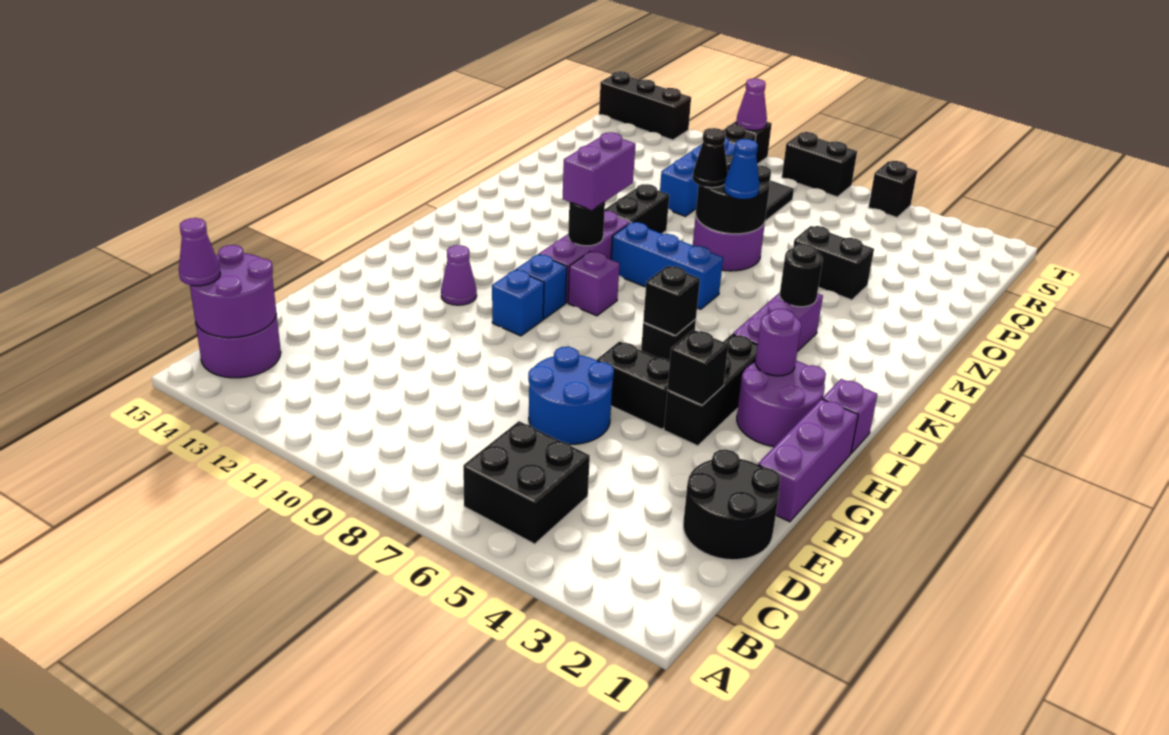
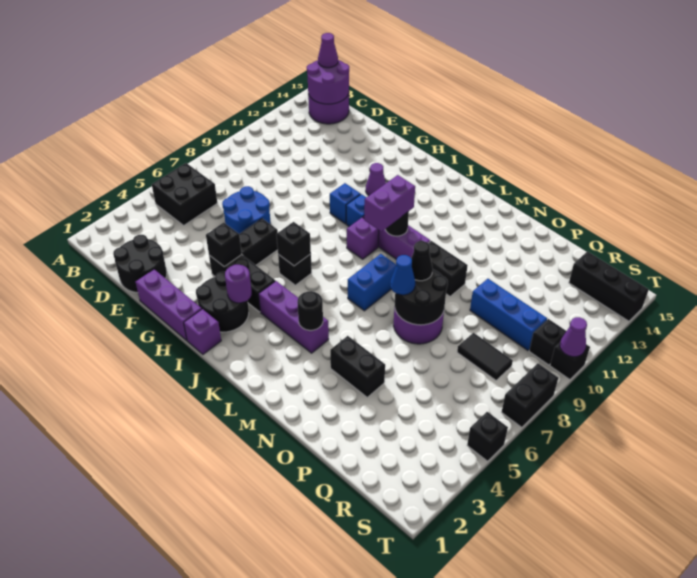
purple 2x2 round brick [737,361,826,447] -> black 2x2 round brick [196,272,249,332]
purple 1x2 brick [563,132,635,210] -> purple 1x2 brick turned to [364,175,415,232]
blue 1x3 brick [611,222,723,309] -> blue 1x2 brick [348,254,396,311]
black 1x2 brick [793,226,874,300] -> black 1x2 brick turned to [330,336,385,397]
black 1x3 brick [599,71,691,140] -> black 1x3 brick turned to [569,252,649,321]

